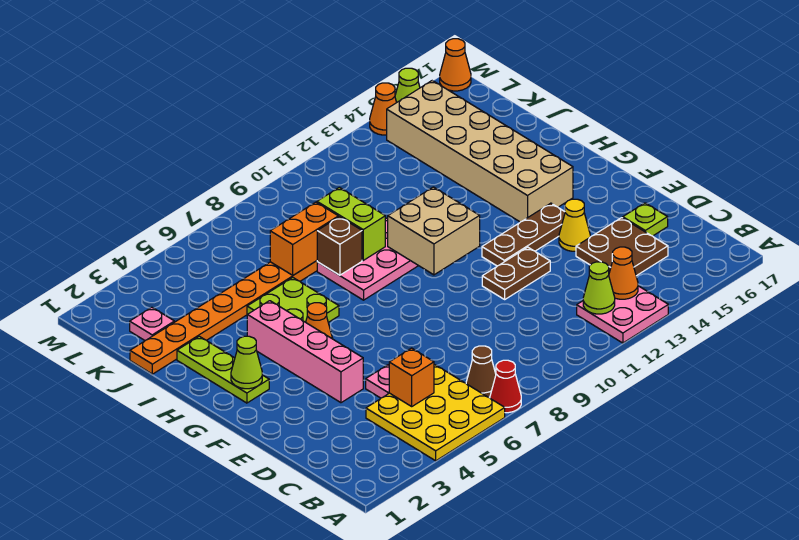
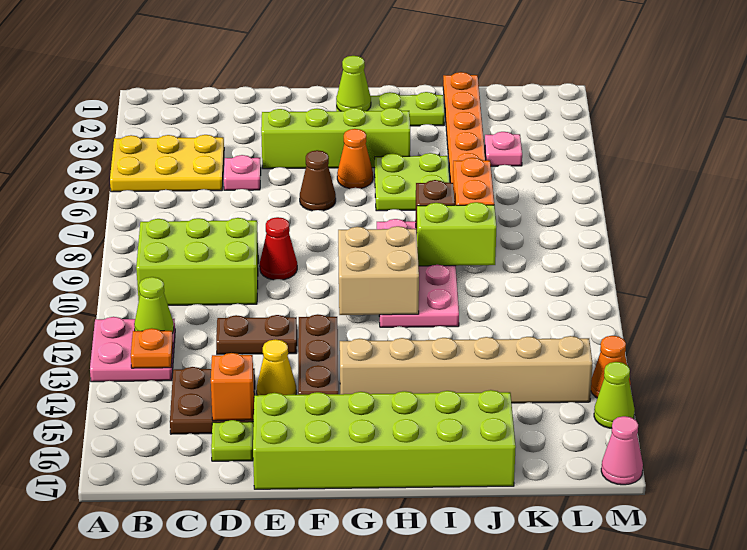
yellow 3x3 plate [366,365,505,461] -> yellow 2x3 plate [110,135,224,192]
red 1x1 cone [490,360,521,413] -> red 1x1 cone moved to [260,217,297,280]
brown 1x1 cone [466,346,496,397] -> brown 1x1 cone moved to [300,150,336,211]
none -> lime 2x3 brick [136,218,258,305]
orange 1x1 cone [609,247,638,299] -> orange 1x1 plate [131,328,173,368]
orange 1x1 brick [389,348,434,406] -> orange 1x1 brick moved to [211,353,254,421]
pink 1x4 brick [247,301,363,403] -> lime 1x4 brick [261,108,410,169]
brown 1x2 plate [482,247,550,299] -> brown 1x2 plate turned to [216,315,297,354]
none -> lime 2x6 brick [253,390,516,489]
tan 2x6 brick [387,81,573,222] -> tan 1x6 brick [340,336,593,403]
pink 1x1 plate [130,307,174,340] -> pink 1x1 plate moved to [485,132,522,166]
orange 1x1 cone [440,39,471,91] -> pink 1x1 cone [601,416,643,485]

